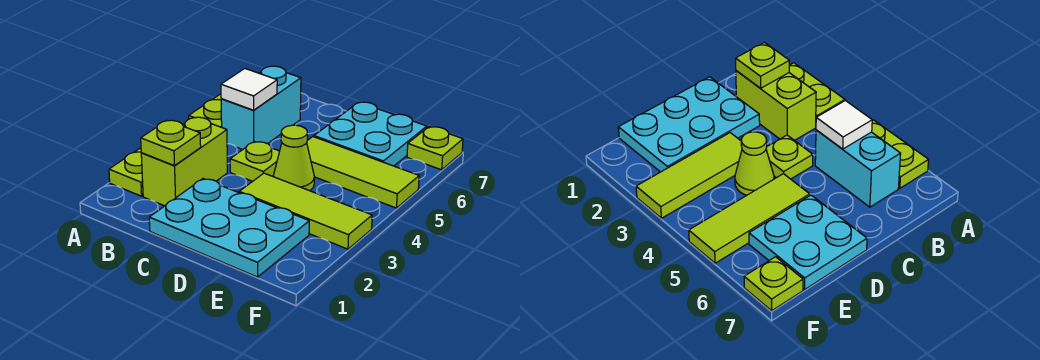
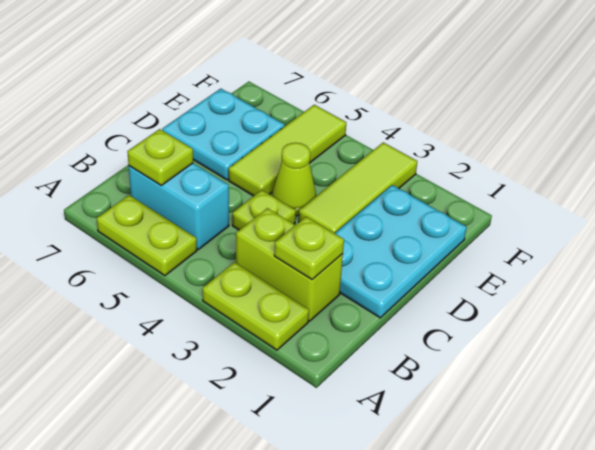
white 1x1 tile [221,69,277,110] -> none
lime 1x1 plate [407,127,463,170] -> lime 1x1 plate moved to [127,129,193,185]

